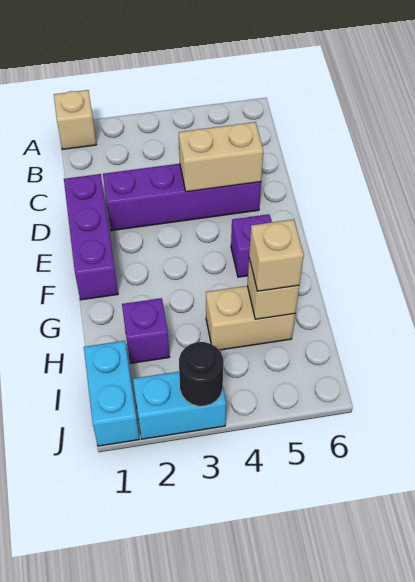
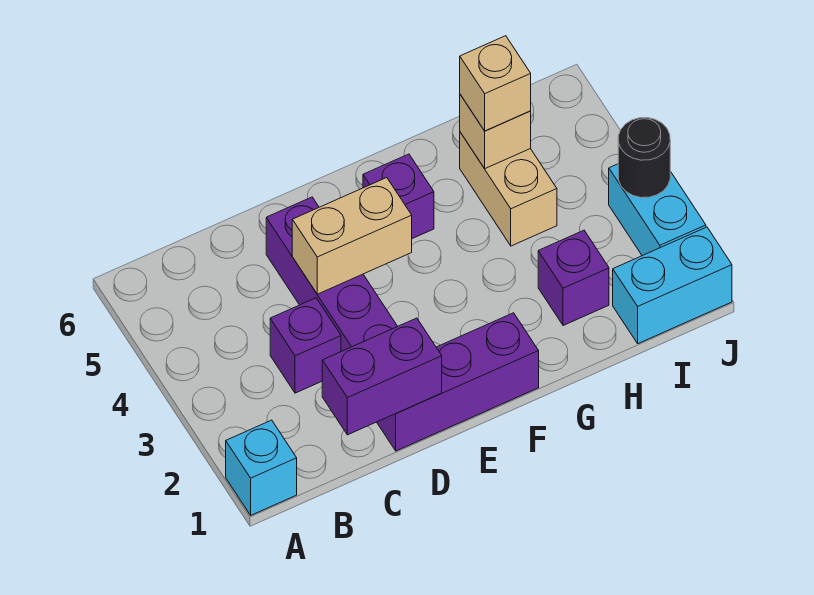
tan 1x1 brick [54,90,96,149] -> cyan 1x1 brick [226,420,297,515]
none -> purple 1x2 brick [322,318,442,435]
none -> purple 1x1 brick [270,298,341,393]
tan 1x2 brick [179,122,263,192] -> tan 1x2 brick turned to [292,178,412,294]

